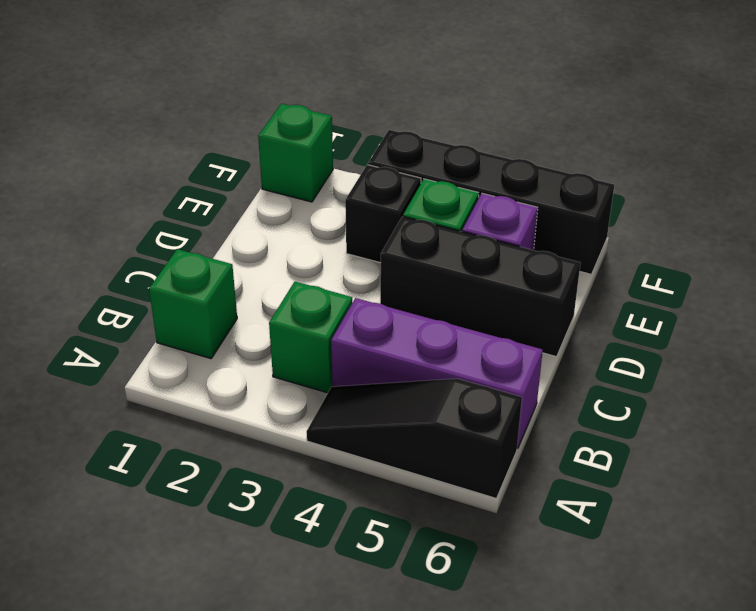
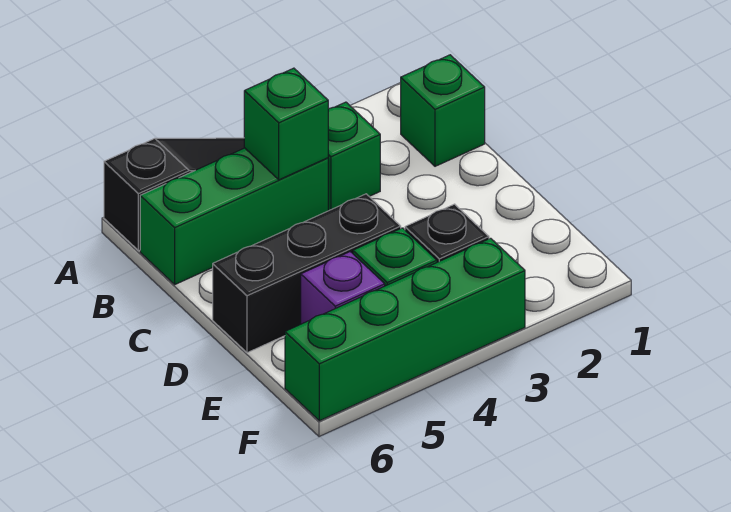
purple 1x3 brick [331,298,543,448] -> green 1x3 brick [140,148,328,284]
green 1x1 brick [258,104,333,202] -> green 1x1 brick moved to [244,68,328,180]
black 1x4 brick [368,130,614,274] -> green 1x4 brick [285,238,525,421]

